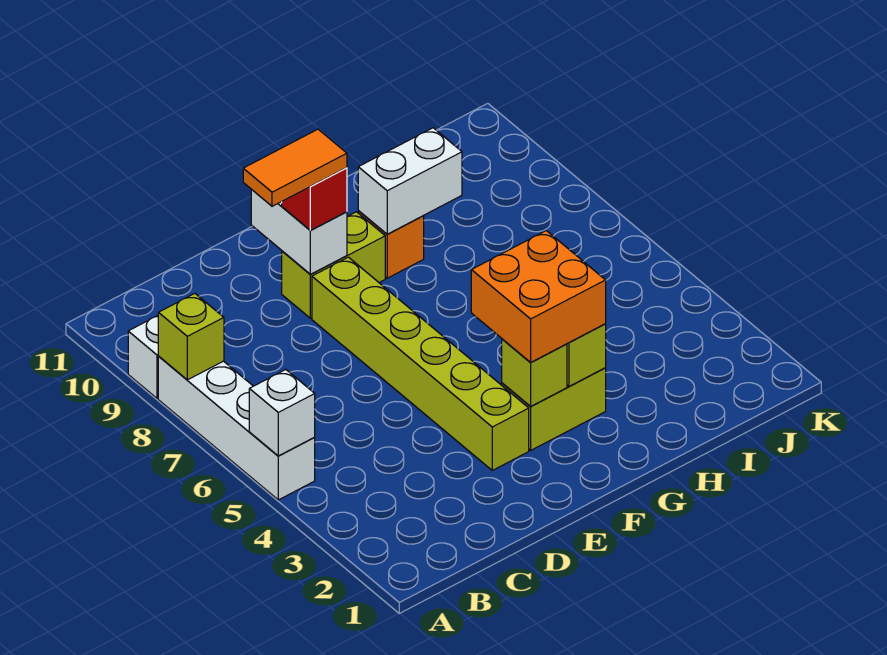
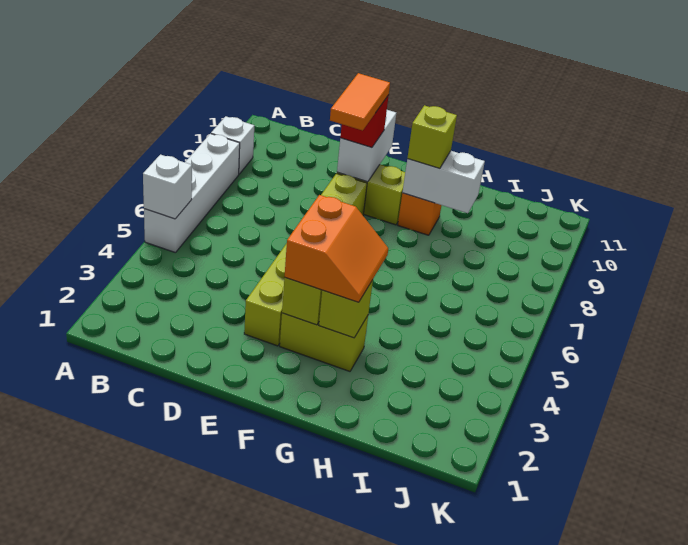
lime 1x1 brick [158,294,224,380] -> lime 1x1 brick moved to [407,105,457,169]
orange 1x2 tile [243,129,347,206] -> orange 1x2 tile turned to [330,73,390,130]
orange 2x2 brick [471,231,606,363] -> orange 2x2 slope [285,195,388,302]

